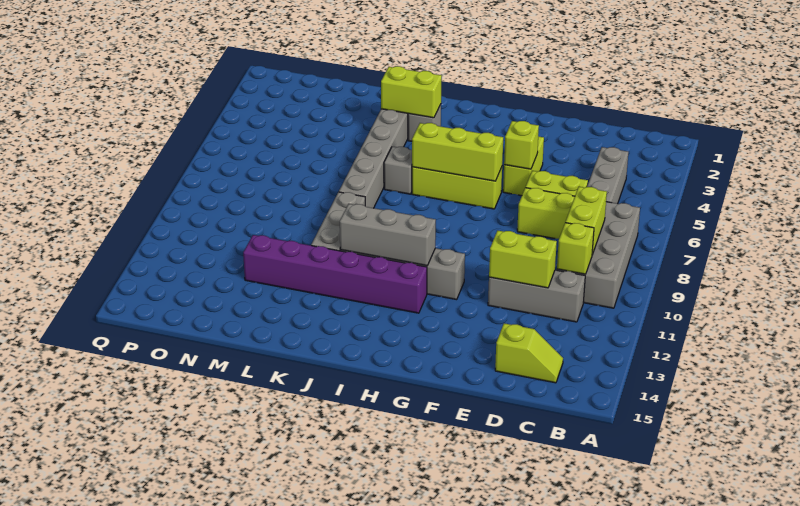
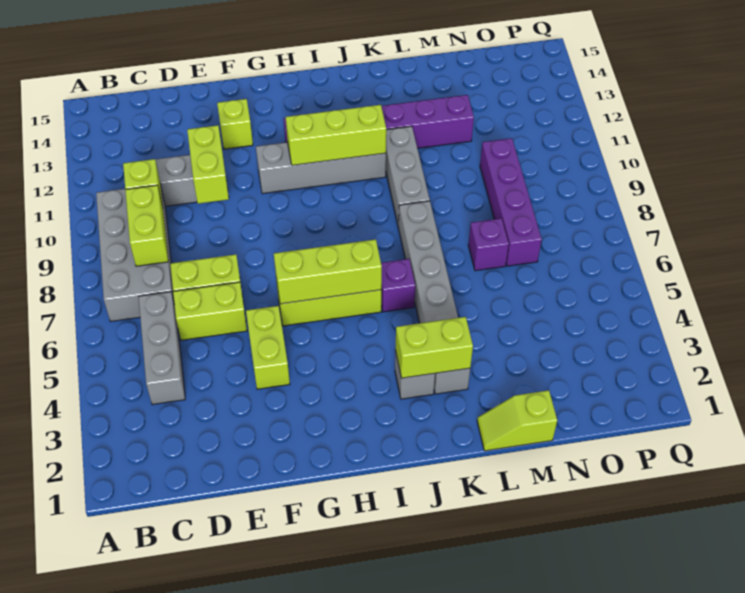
lime 1x2 slope [495,323,563,383] -> lime 1x2 slope moved to [477,390,557,451]
lime 1x2 brick [489,230,557,288] -> lime 1x2 brick turned to [187,125,229,204]
lime 1x1 brick [504,121,539,169] -> lime 1x1 brick moved to [217,99,253,149]
grey 1x3 brick [340,204,436,266] -> lime 1x3 brick [286,105,386,165]
grey 1x1 brick [384,147,412,194] -> purple 1x1 brick [381,259,415,312]
none -> purple 1x1 brick [468,218,509,271]
none -> purple 1x4 brick [480,138,542,266]

